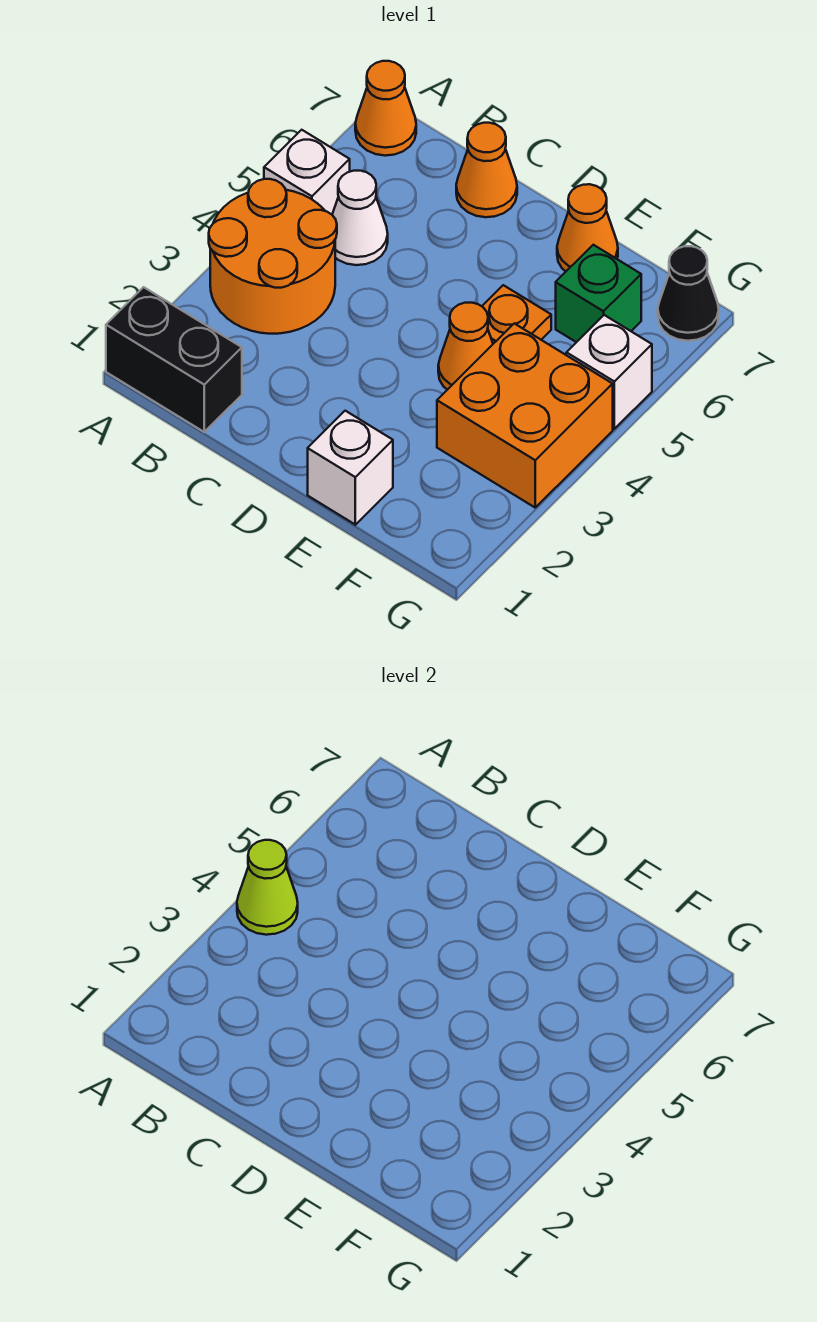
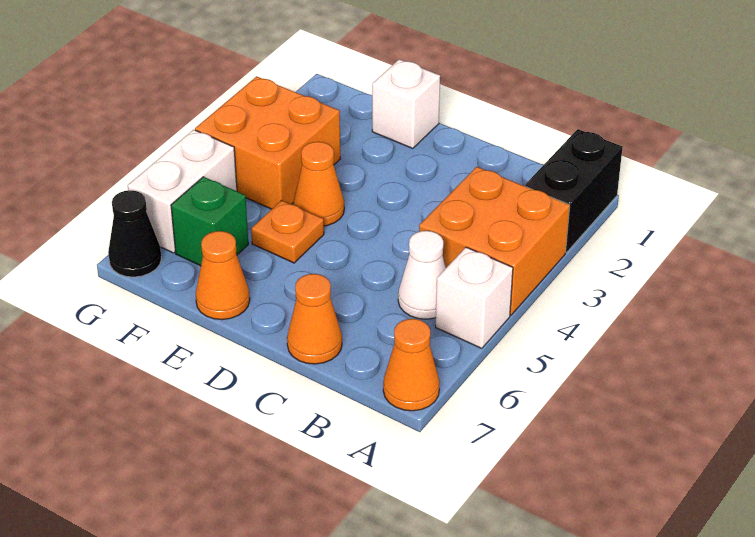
black 1x2 brick [106,287,242,432] -> black 1x2 brick turned to [525,129,623,252]
orange 2x2 round brick [209,179,337,334] -> orange 2x2 brick [419,167,570,315]
lime 1x1 cone [237,840,298,935] -> none
white 1x1 brick [566,315,652,429] -> white 1x2 brick [128,130,237,253]

